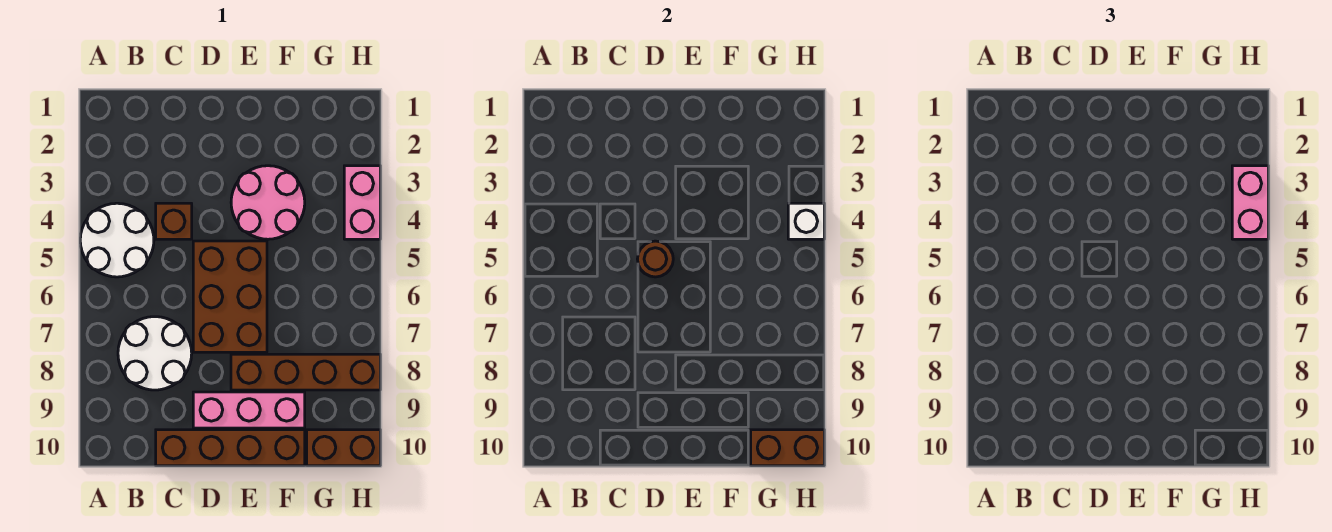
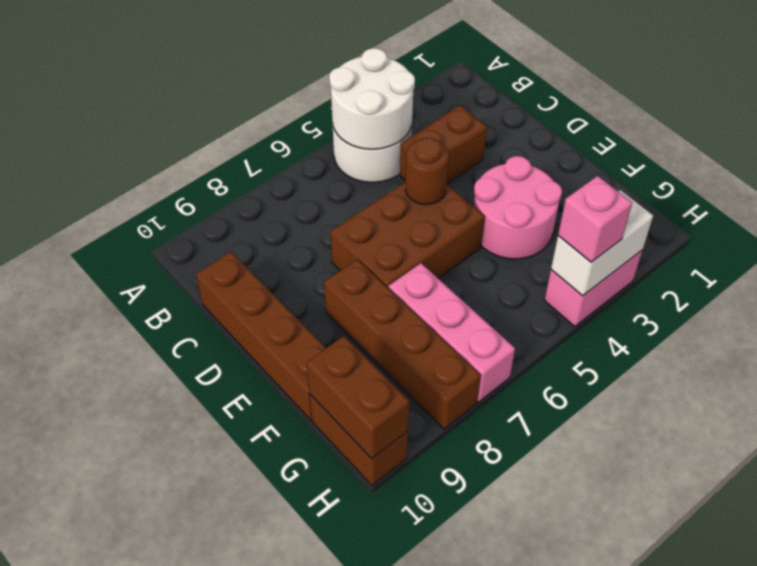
white 2x2 round brick [118,317,192,390] -> white 2x2 round brick moved to [329,48,415,149]
brown 1x1 brick [156,203,192,239] -> brown 1x2 brick [400,105,487,184]
pink 1x3 brick [193,392,305,428] -> pink 1x3 brick moved to [388,263,515,402]
pink 1x2 brick [1232,166,1268,239] -> pink 1x1 brick [558,176,632,262]
white 1x1 brick [788,203,824,239] -> white 1x2 brick [551,190,653,296]

